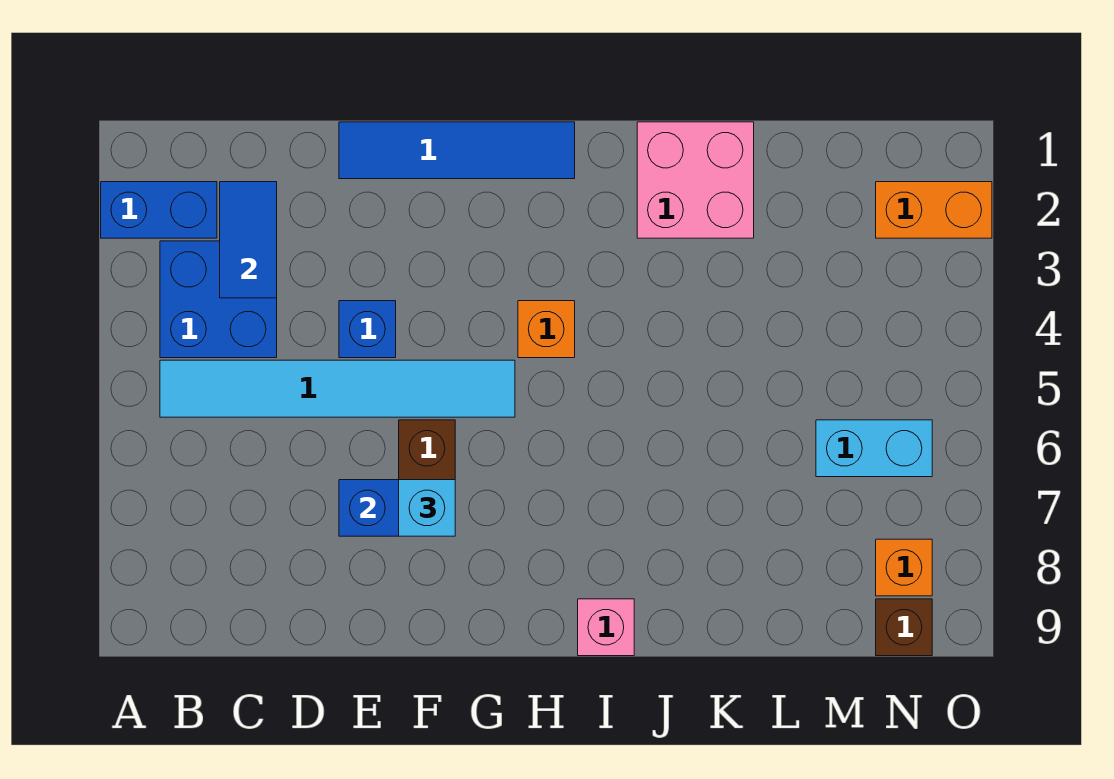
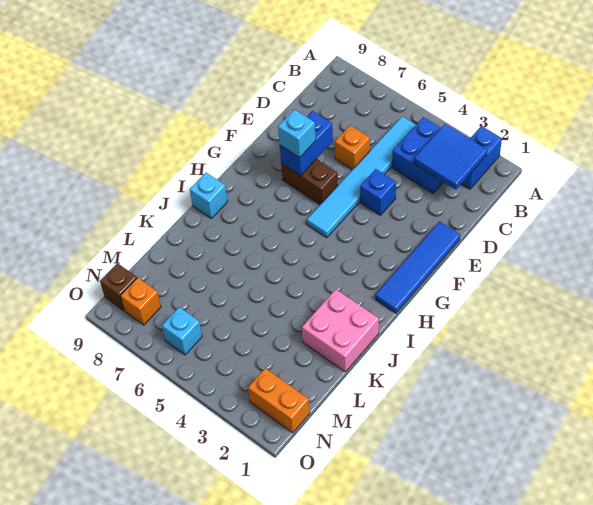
blue 1x2 tile [220,182,277,298] -> blue 2x2 tile [414,124,487,190]
orange 1x1 brick [518,301,575,358] -> orange 1x1 brick moved to [335,125,370,170]
pink 1x1 brick [578,599,634,656] -> cyan 1x1 brick [190,172,228,218]
cyan 1x2 brick [816,420,932,477] -> cyan 1x1 brick [162,307,202,355]
orange 1x2 brick [876,182,992,238] -> orange 1x2 brick turned to [248,368,310,433]

